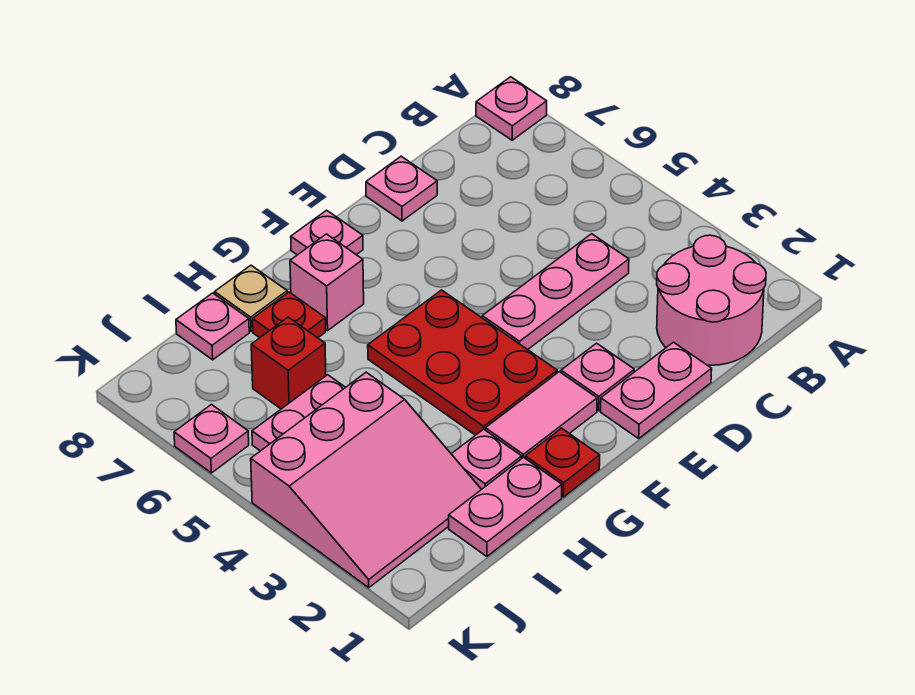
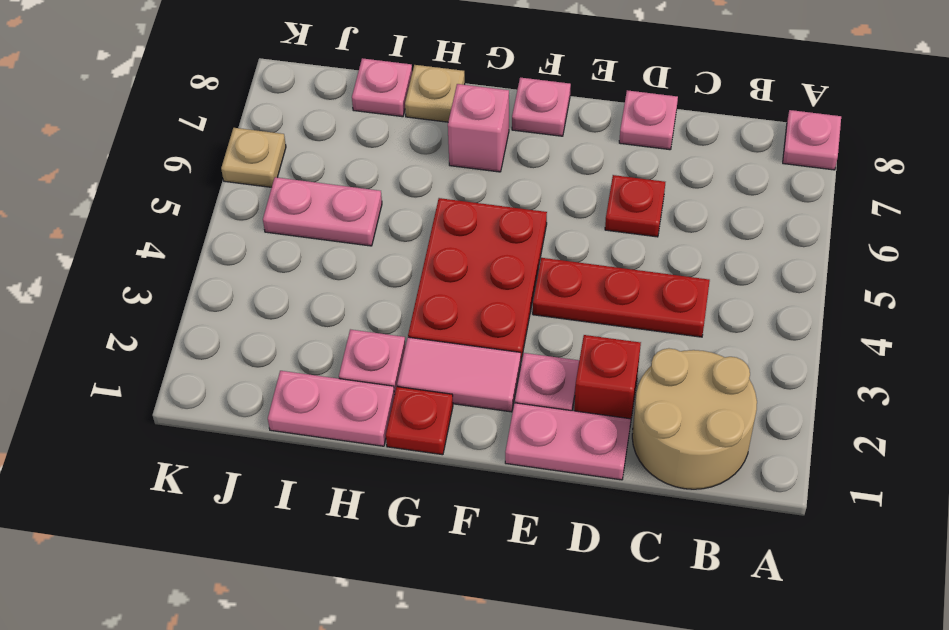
pink 2x2 round brick [657,235,766,365] -> tan 2x2 round brick [632,348,757,489]
pink 1x3 plate [482,234,629,350] -> red 1x3 plate [533,258,710,337]
red 1x1 plate [253,292,326,338] -> red 1x1 plate moved to [605,175,665,237]
pink 3x3 slope [251,372,482,588] -> none
red 1x1 brick [251,317,326,409] -> red 1x1 brick moved to [574,335,641,425]
pink 1x1 plate [174,405,249,473] -> tan 1x1 plate [221,128,286,187]

